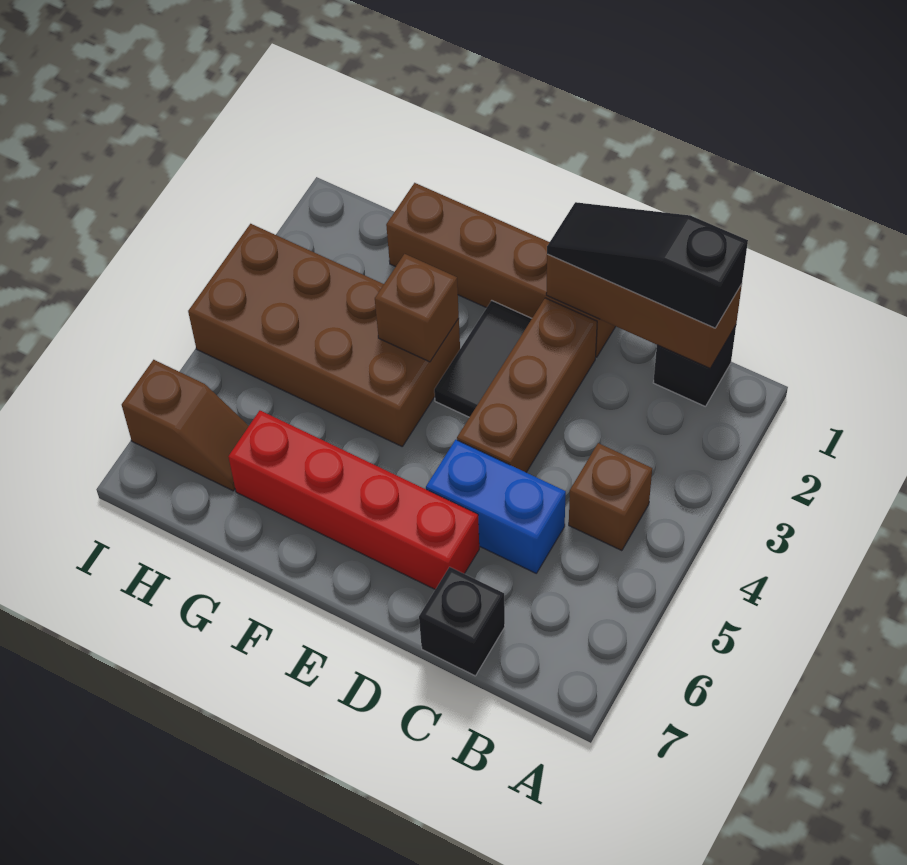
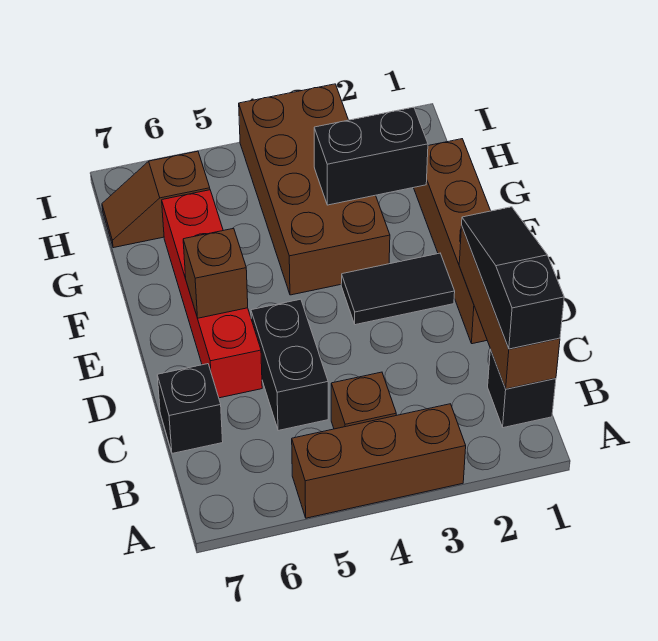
blue 1x2 brick [426,440,566,573] -> black 1x2 brick [251,299,328,431]
brown 1x3 brick [457,298,597,472] -> brown 1x3 brick moved to [292,404,466,518]
brown 1x1 brick [375,254,459,362] -> brown 1x1 brick moved to [183,228,248,318]
none -> black 1x2 brick [314,107,428,205]
brown 1x2 slope [122,360,249,491] -> brown 1x2 slope turned to [102,151,210,248]

